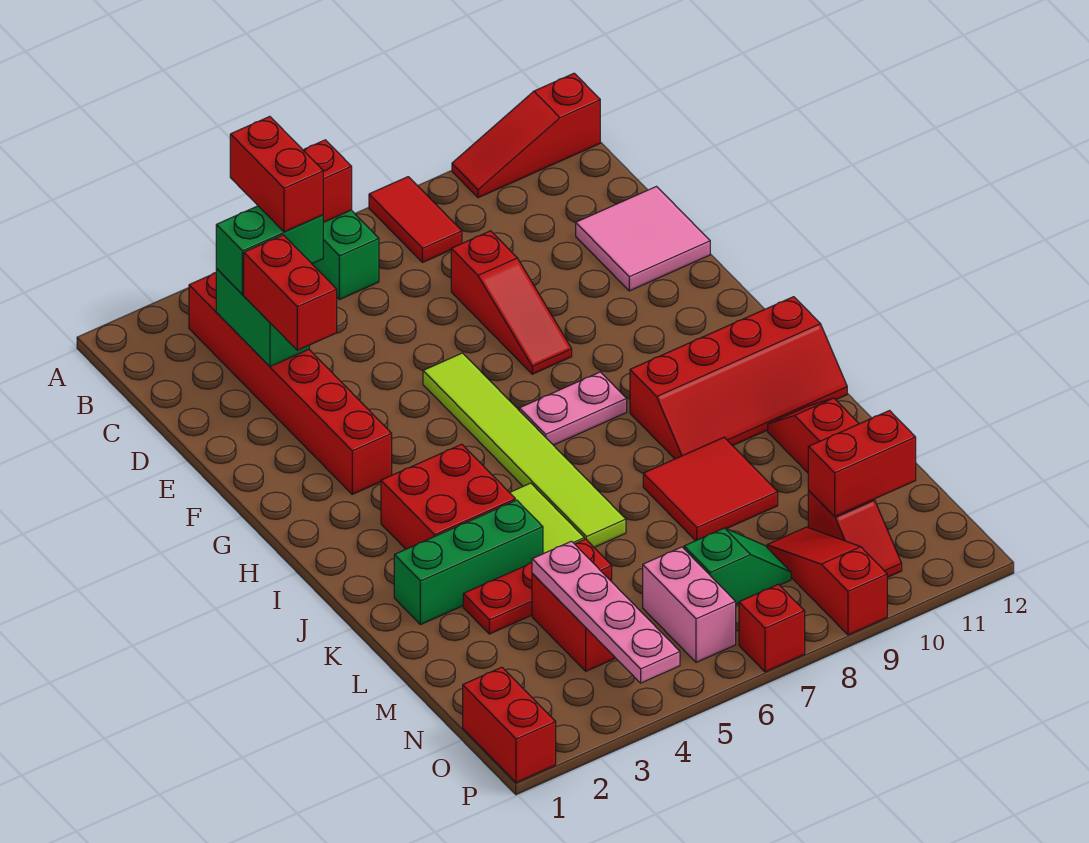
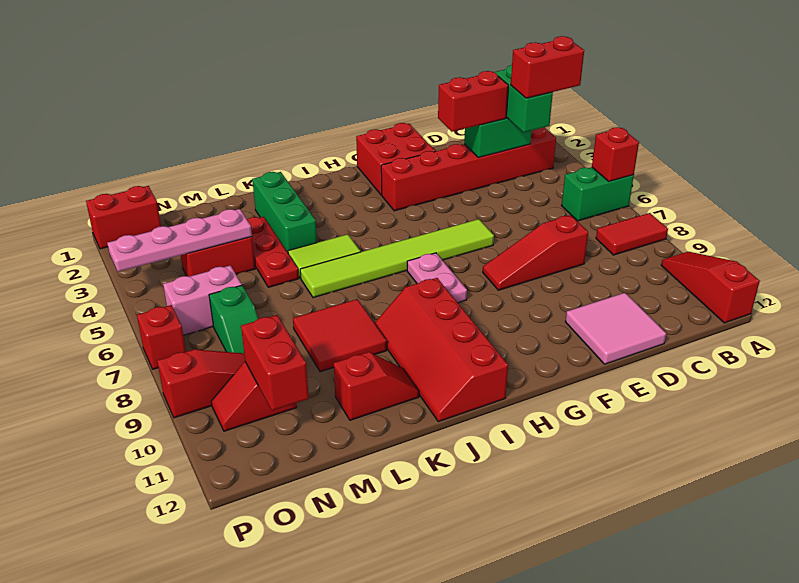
red 2x2 brick [381,444,515,549] -> red 2x2 brick moved to [356,123,435,195]

